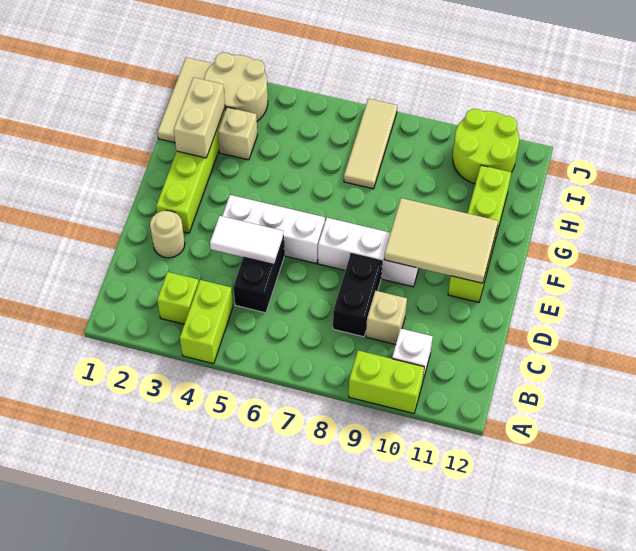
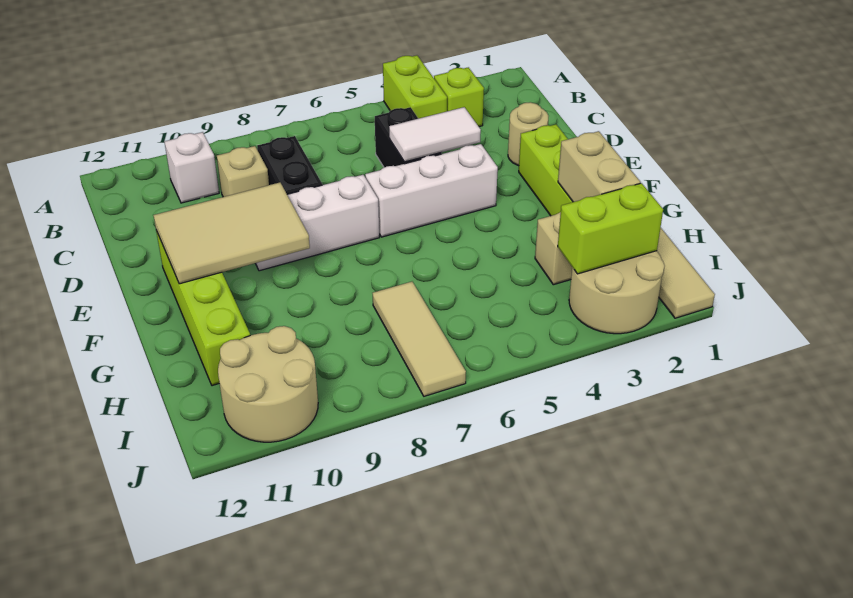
lime 1x2 brick [349,351,424,413] -> lime 1x2 brick moved to [558,183,663,274]
lime 2x2 round brick [453,109,519,184] -> tan 2x2 round brick [218,326,318,442]

